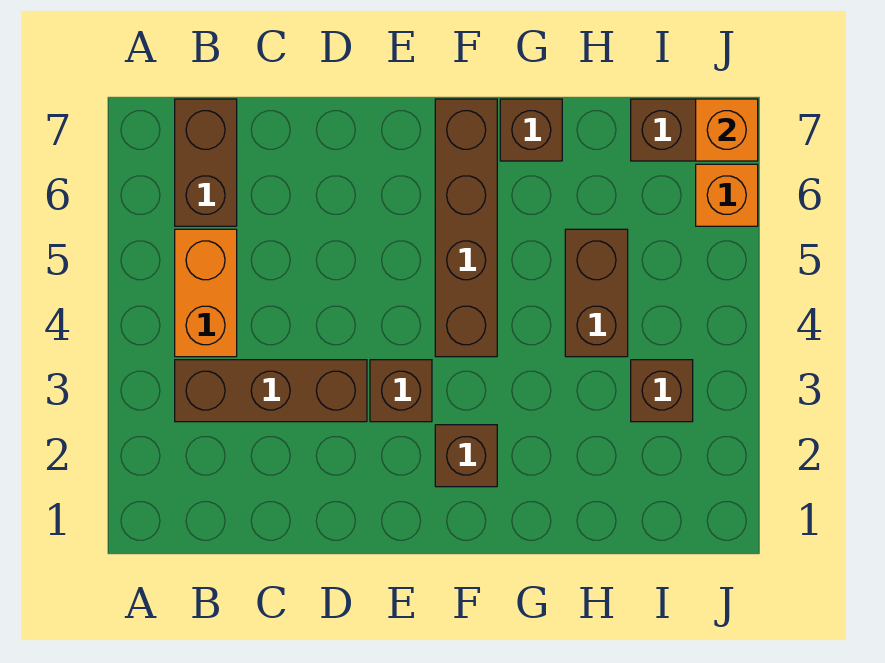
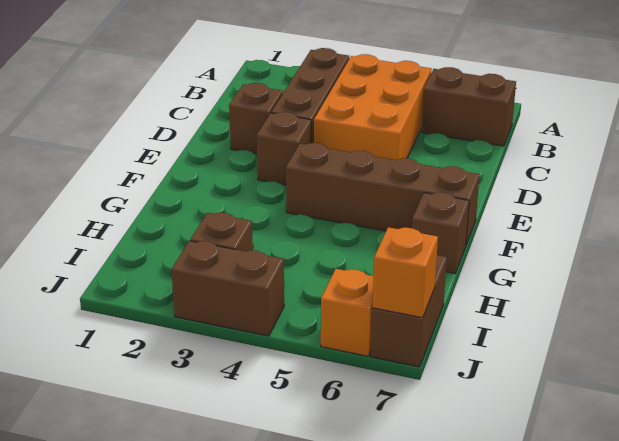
orange 1x2 brick [175,229,237,357] -> orange 2x3 brick [314,54,432,160]
brown 1x1 brick [435,425,497,487] -> brown 1x1 brick moved to [229,83,283,154]
brown 1x2 brick [565,229,628,357] -> brown 1x2 brick moved to [171,241,284,336]

